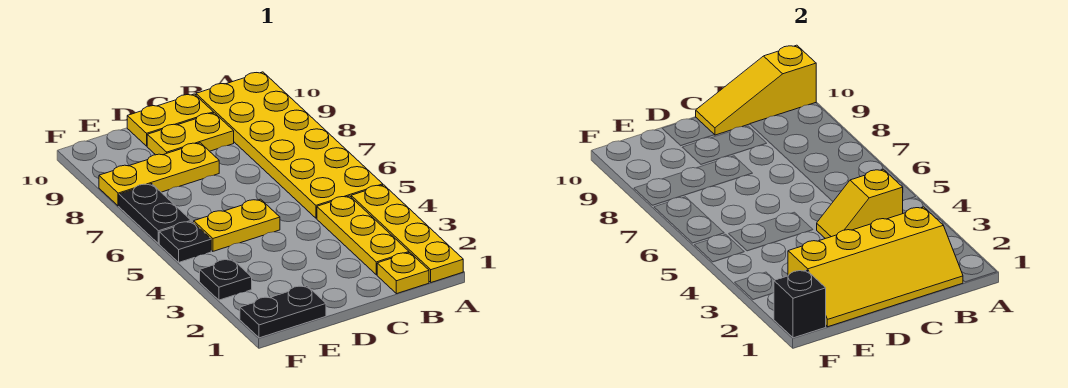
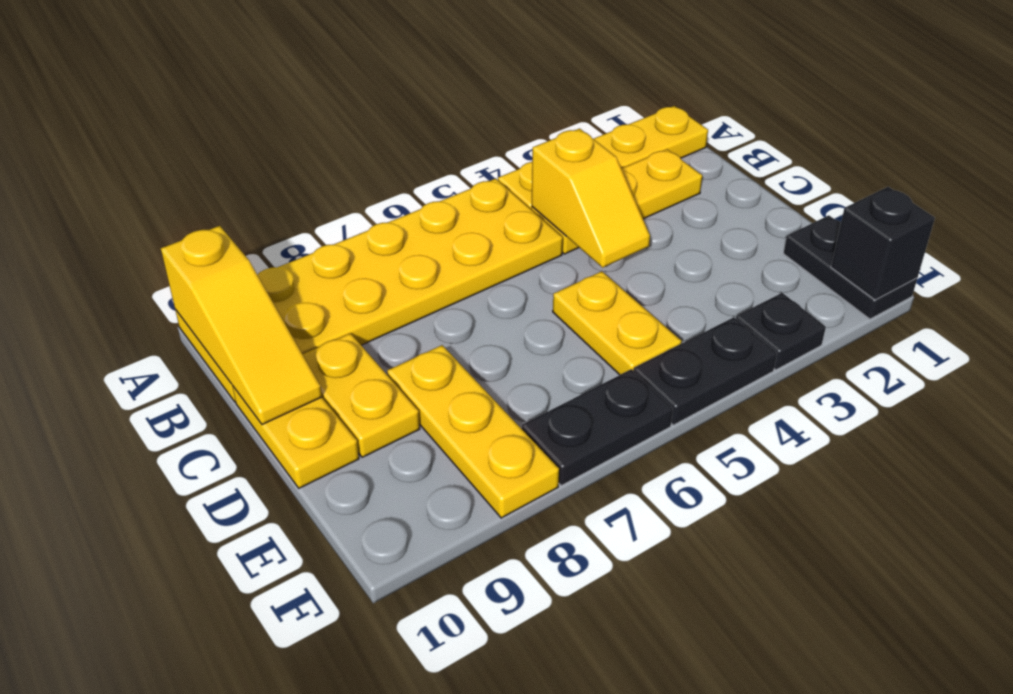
yellow 1x1 plate [377,253,429,294] -> none
yellow 2x4 slope [788,207,963,327] -> none
black 1x1 plate [159,221,211,262] -> black 1x2 plate [633,317,777,425]

